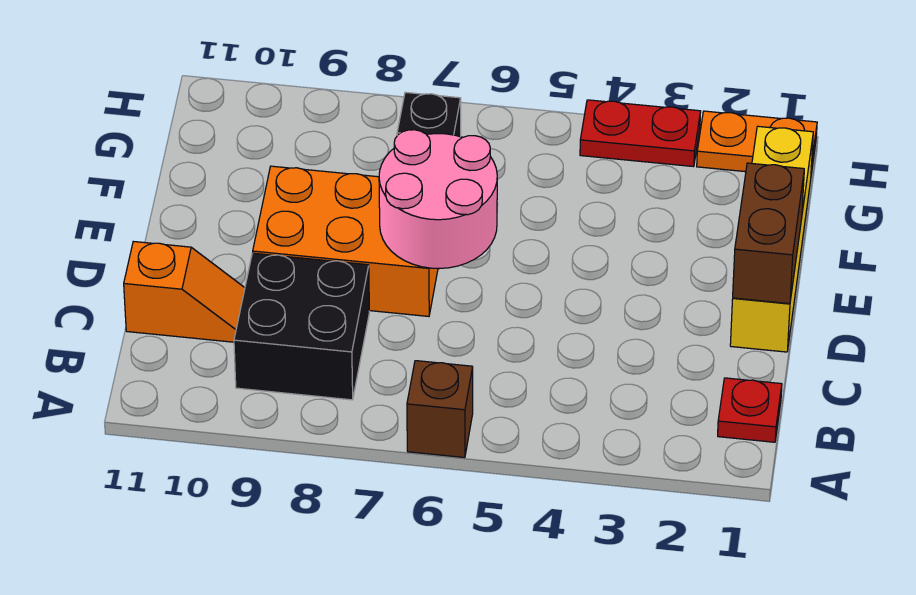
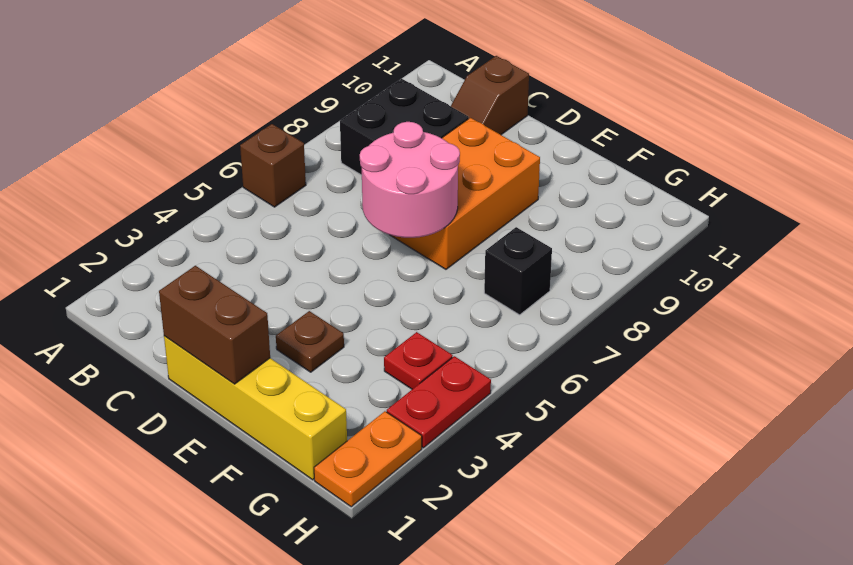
red 1x1 plate [718,378,782,442] -> red 1x1 plate moved to [384,332,453,389]
orange 1x2 slope [124,241,245,342] -> brown 1x2 slope [451,56,529,135]
none -> brown 1x1 plate [276,311,344,372]

